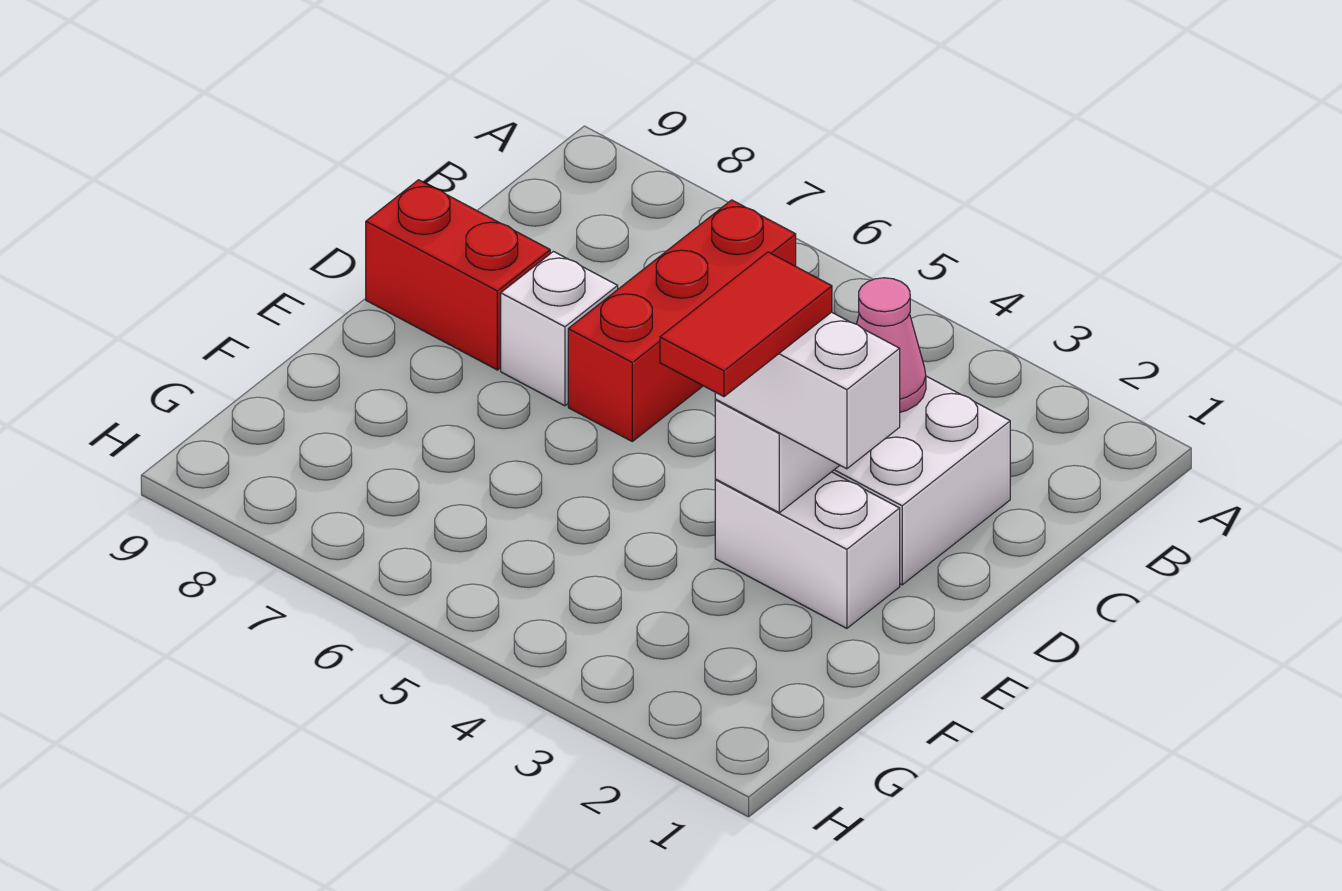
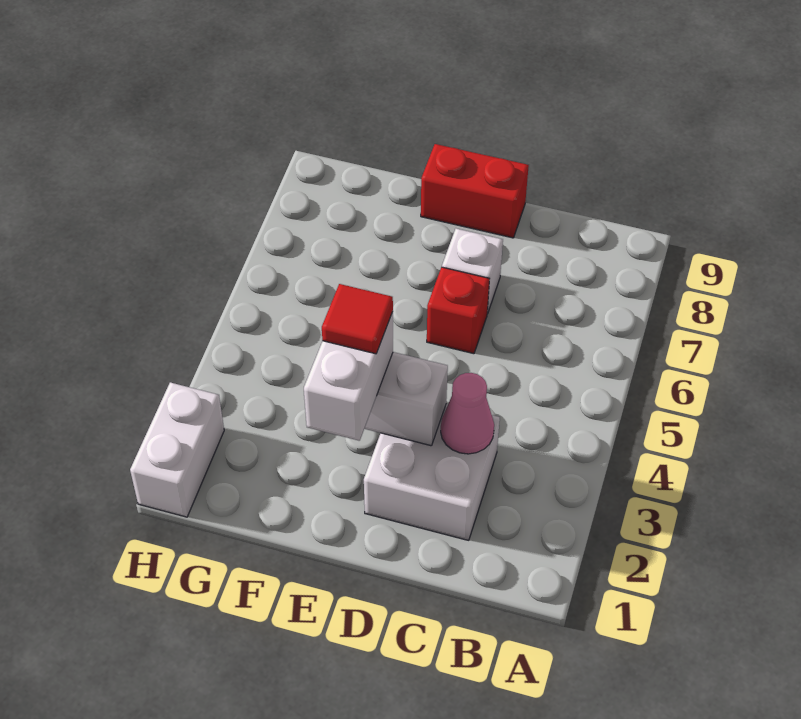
red 1x3 brick [568,200,796,441] -> red 1x1 brick [427,267,489,354]
red 1x2 brick [366,180,550,370] -> red 1x2 brick turned to [421,144,529,238]
white 1x2 brick [715,472,900,628] -> white 1x2 brick moved to [130,382,224,517]
red 1x2 tile [660,252,832,397] -> red 1x1 tile [322,284,393,354]

